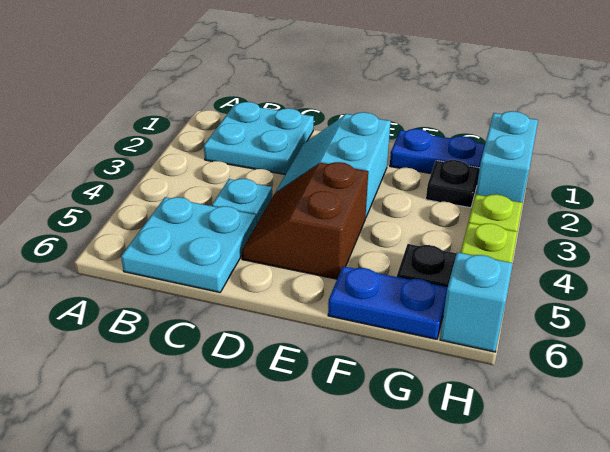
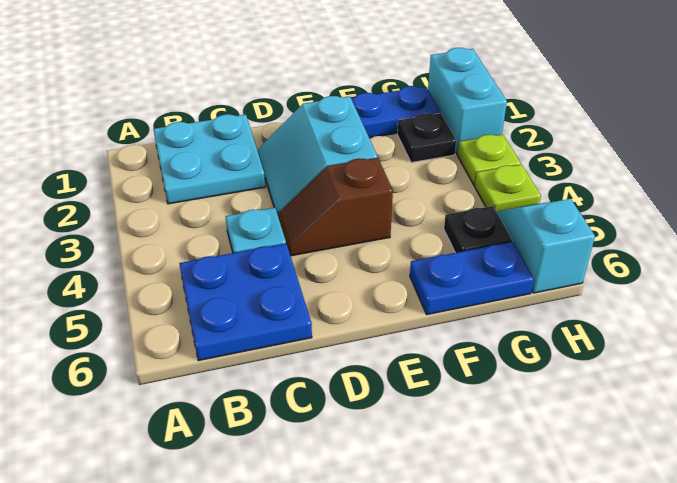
cyan 2x2 plate [121,197,256,292] -> blue 2x2 plate [179,244,312,361]
brown 2x2 slope [242,162,368,279] -> brown 1x2 slope [278,158,393,256]

